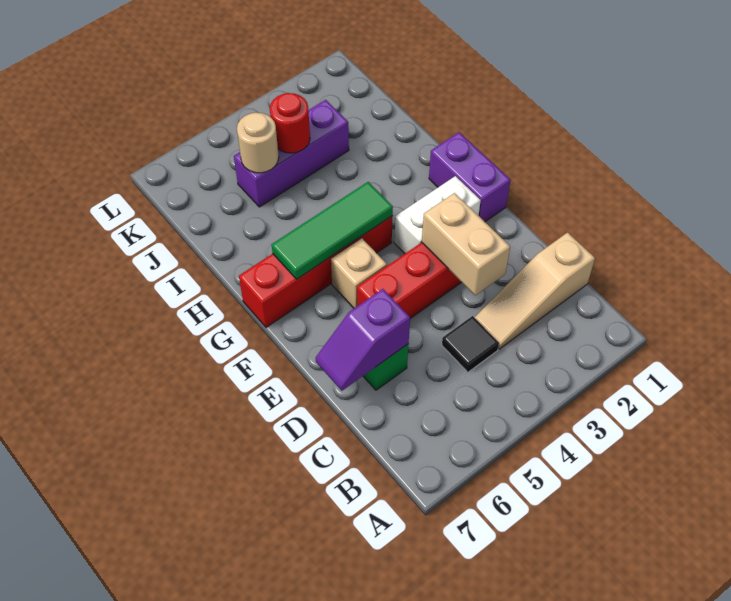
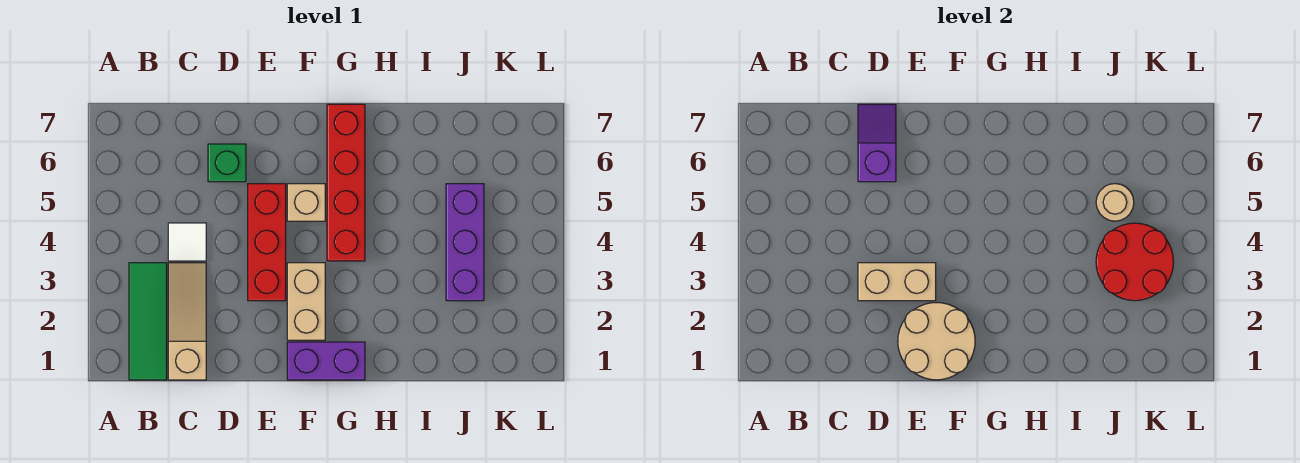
black 1x1 tile [442,316,499,372] -> white 1x1 tile [168,223,206,261]
none -> tan 2x2 round brick [898,303,975,380]
white 1x2 brick [394,176,481,253] -> tan 1x2 brick [287,263,325,340]
green 1x3 tile [272,182,393,279] -> green 1x3 tile moved to [129,263,167,380]
red 1x1 round brick [270,93,310,153] -> red 2x2 round brick [1096,223,1173,301]

